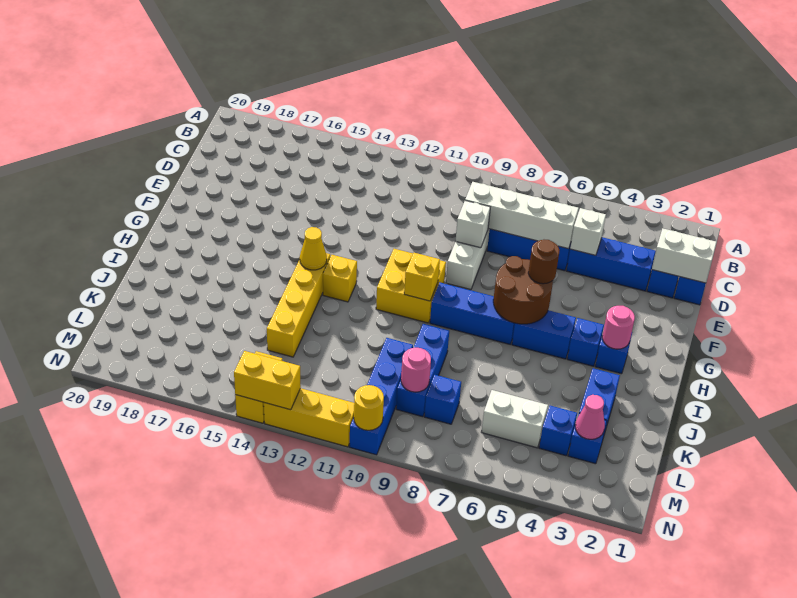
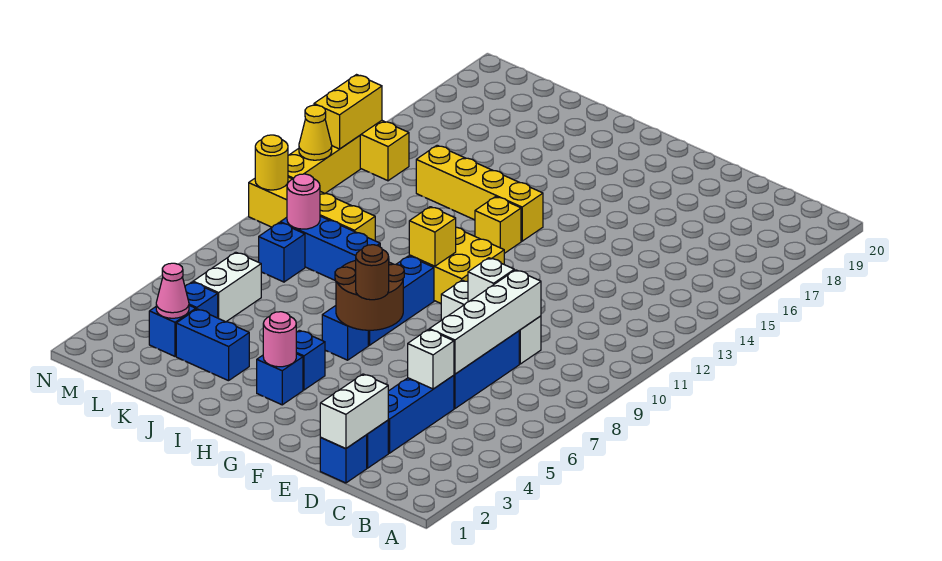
blue 1x2 brick [512,310,576,359] -> blue 1x1 brick [322,306,368,360]
yellow 1x1 cone [300,227,327,270] -> yellow 1x1 cone moved to [299,105,332,160]
blue 1x4 brick [349,338,413,455] -> yellow 1x4 brick [249,177,375,241]

